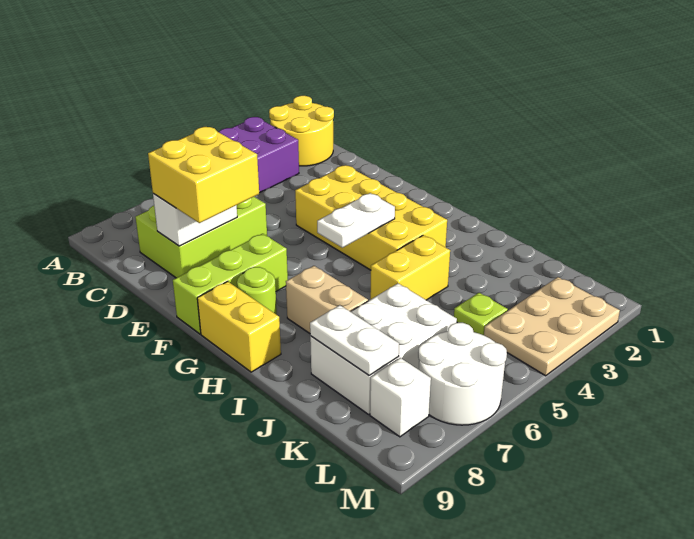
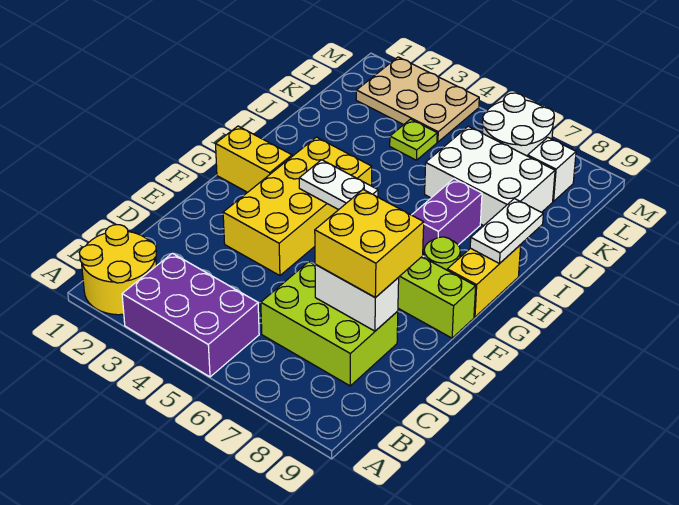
tan 1x2 brick [286,266,368,333] -> purple 1x2 brick [412,179,482,256]
yellow 1x2 brick [370,235,450,300] -> yellow 1x2 brick moved to [216,126,292,192]
white 1x2 plate [310,305,399,375] -> white 1x2 plate moved to [470,199,543,264]

